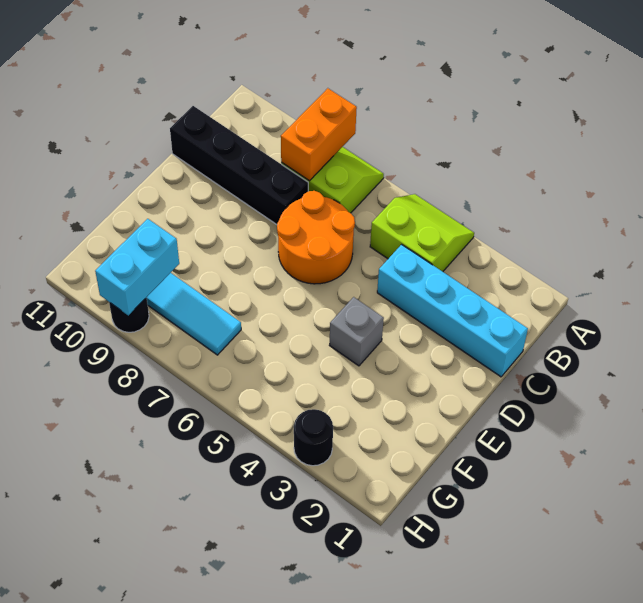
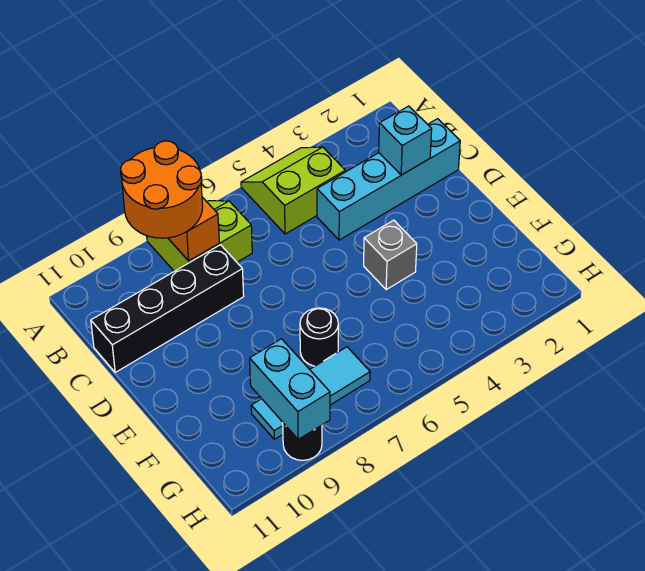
none -> cyan 1x1 brick [379,106,432,175]
orange 2x2 round brick [277,191,355,284] -> orange 2x2 round brick moved to [121,141,203,238]
black 1x1 round brick [294,409,333,466] -> black 1x1 round brick moved to [300,308,338,366]

